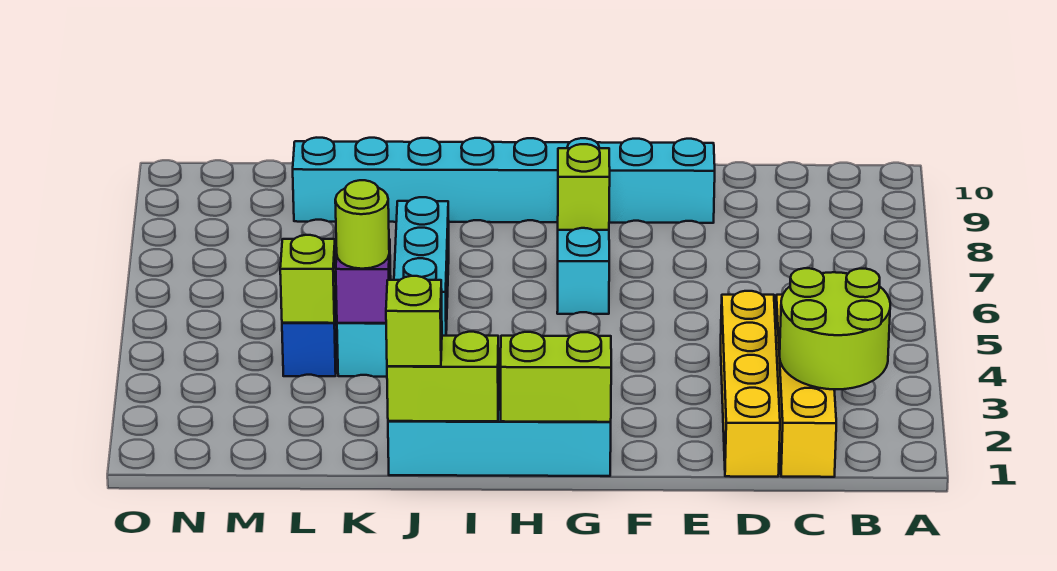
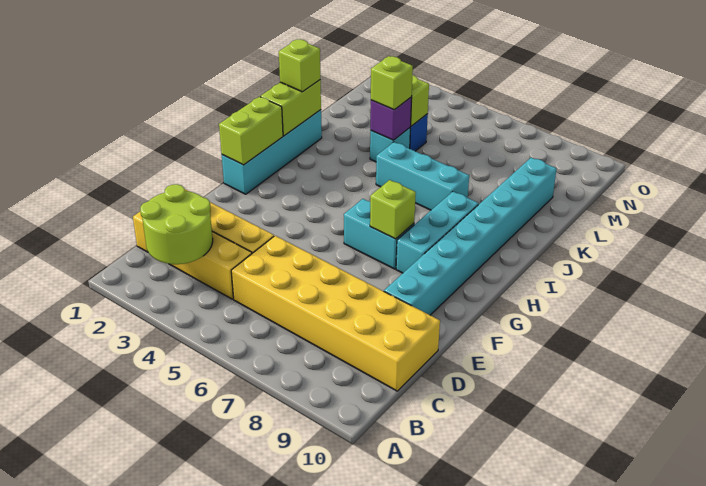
none -> yellow 2x6 brick [231,236,440,391]
none -> cyan 1x3 brick [396,192,479,273]
lime 1x1 round brick [335,180,389,269] -> lime 1x1 brick [371,56,413,110]

